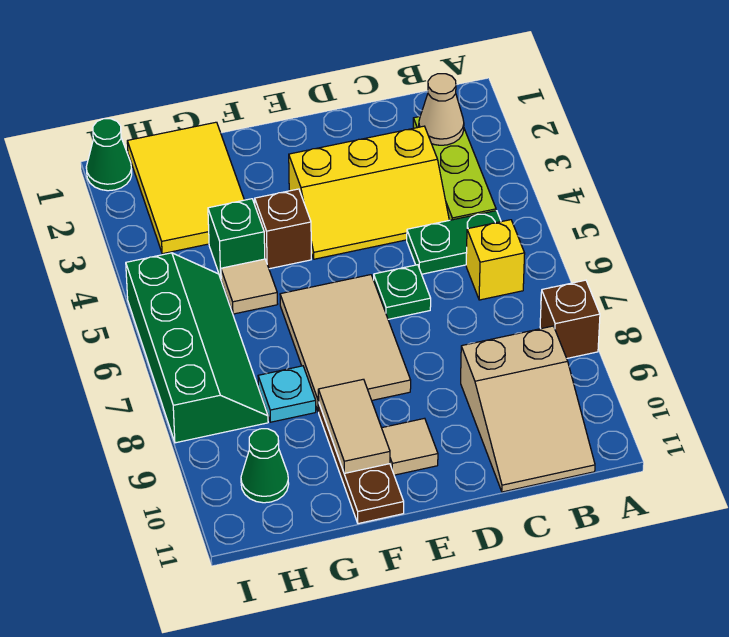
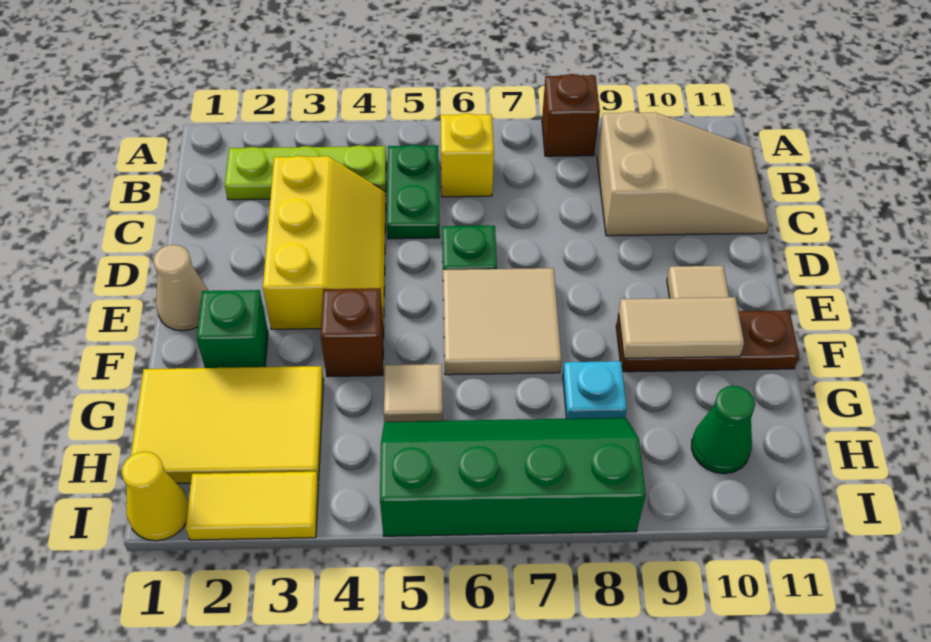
tan 1x1 cone [419,74,464,145] -> tan 1x1 cone moved to [153,245,208,331]
tan 2x3 tile [280,275,411,412] -> tan 2x2 tile [443,268,561,375]
green 1x1 brick [208,199,265,279] -> green 1x1 brick moved to [197,290,268,368]
green 1x1 cone [86,119,132,191] -> yellow 1x1 cone [122,452,189,541]
none -> yellow 1x2 tile [186,472,319,540]

